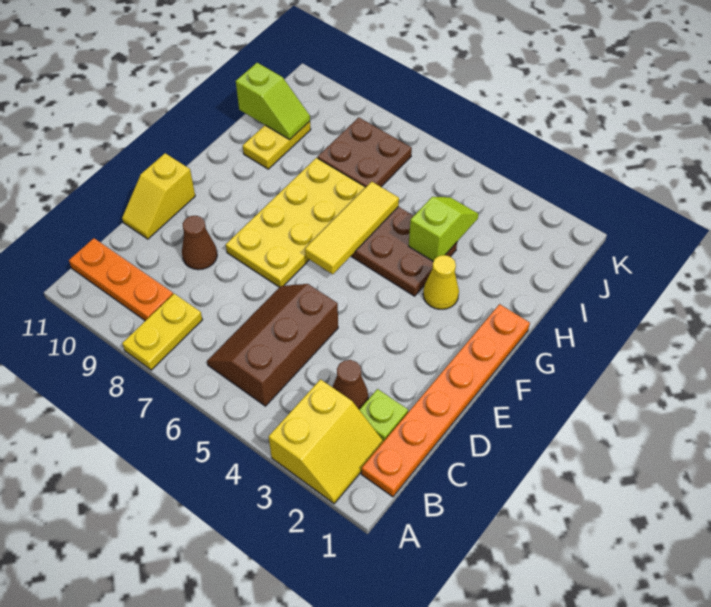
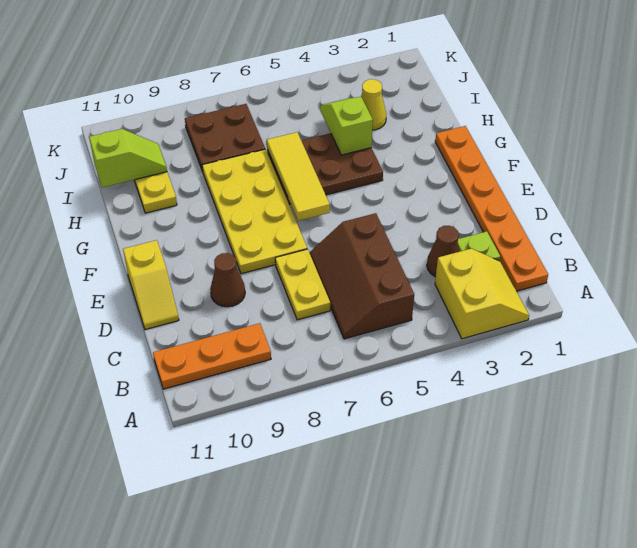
yellow 1x2 plate [122,294,202,370] -> yellow 1x2 plate moved to [275,249,330,320]
yellow 1x1 cone [423,255,459,309] -> yellow 1x1 cone moved to [361,79,386,130]

